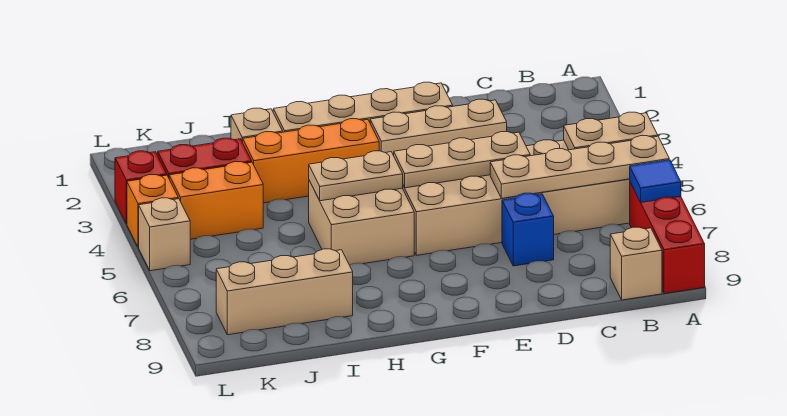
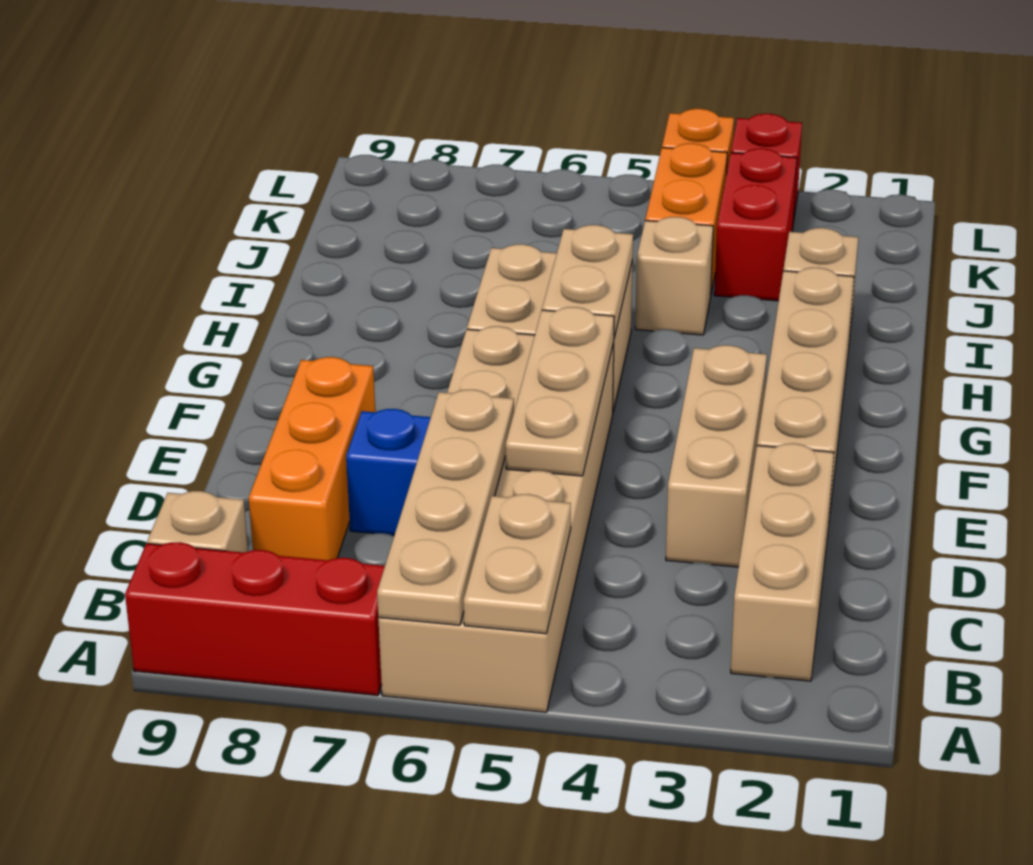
blue 1x1 tile [630,160,681,202] -> none
orange 1x3 brick [243,119,379,203] -> orange 1x3 brick moved to [249,357,375,560]
tan 1x3 brick [216,249,353,335] -> tan 1x3 brick moved to [731,443,834,681]
tan 1x1 brick [139,198,190,271] -> tan 1x1 brick moved to [635,217,713,335]

